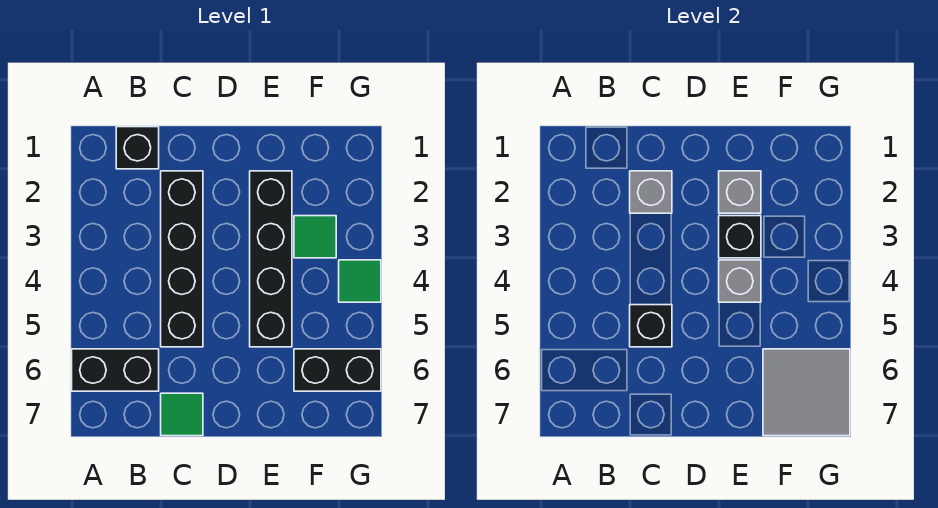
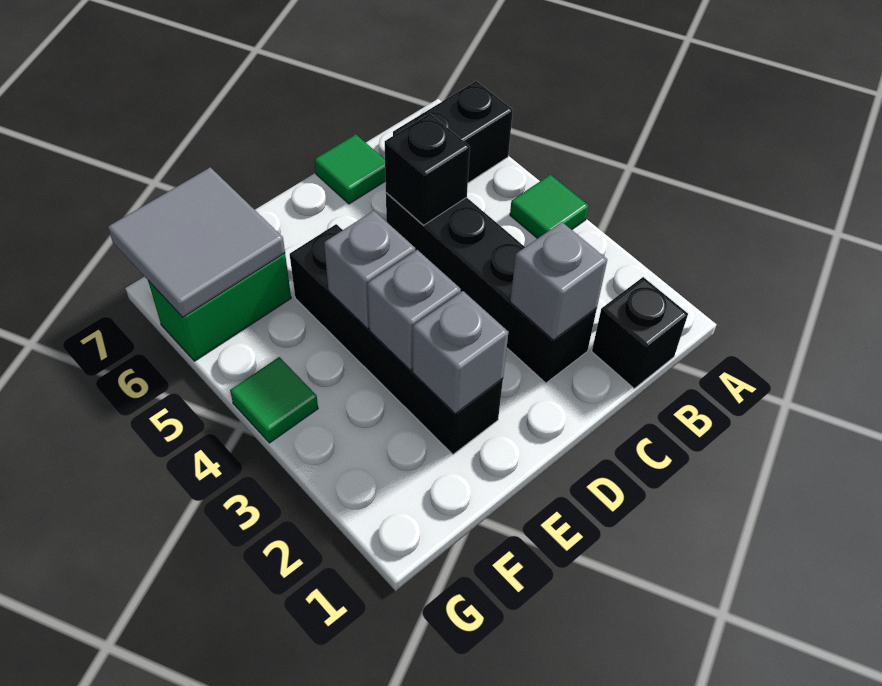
black 1x1 brick [719,216,761,258] -> grey 1x1 brick [367,250,461,370]
green 1x1 tile [294,216,336,258] -> green 1x1 tile moved to [510,175,588,239]
black 1x2 brick [294,349,381,391] -> green 1x2 brick [148,253,291,361]

